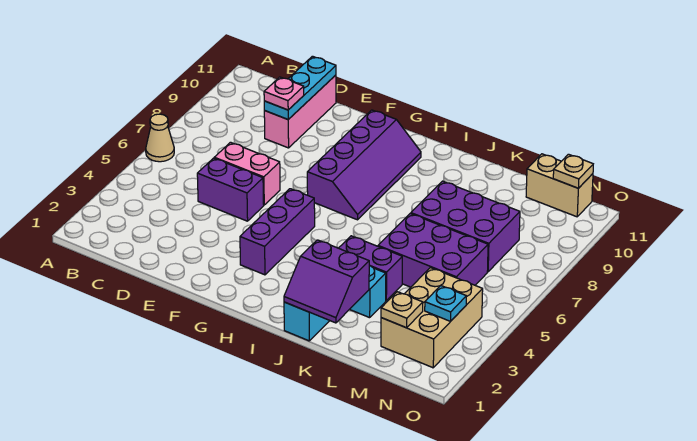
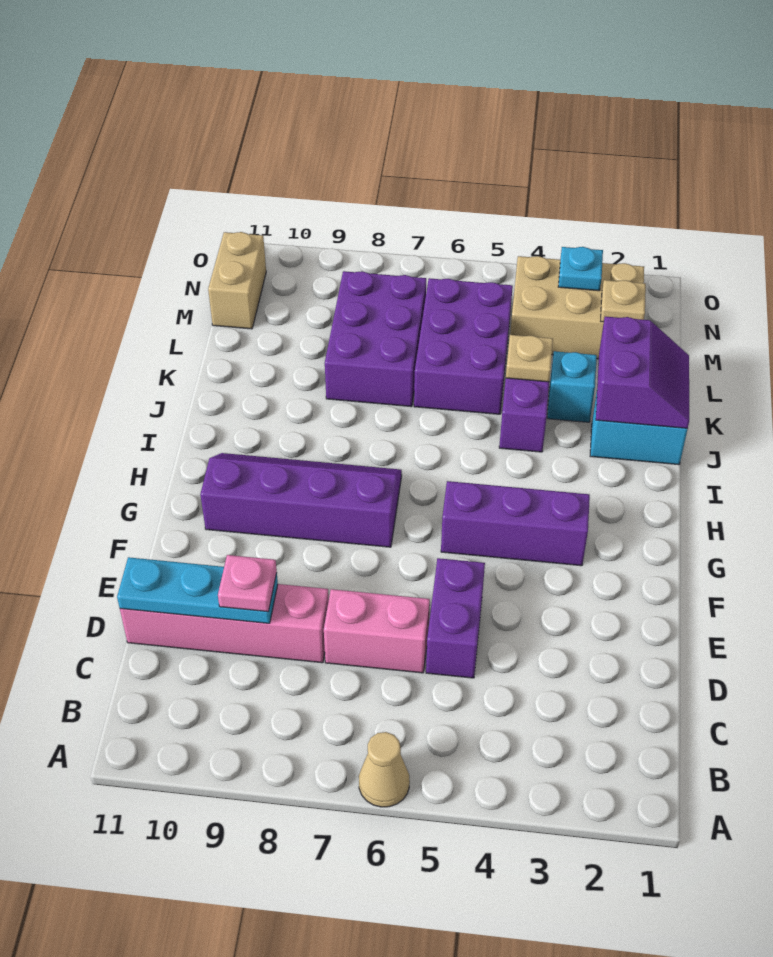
pink 1x2 brick [214,142,280,205] -> pink 1x2 brick turned to [324,589,430,673]
pink 1x3 brick [264,75,336,148] -> pink 1x4 brick [120,584,329,663]
tan 1x1 plate [553,154,593,188] -> tan 1x1 plate moved to [506,335,553,382]

